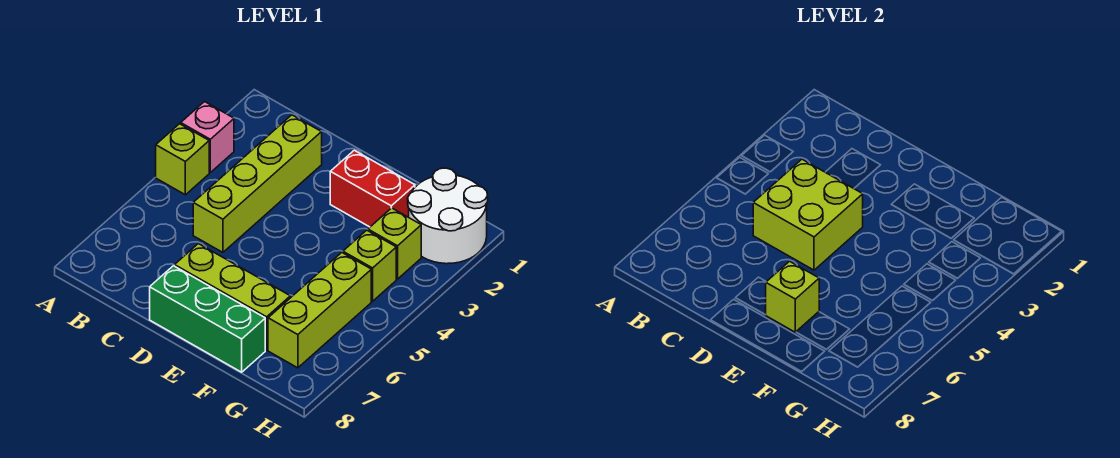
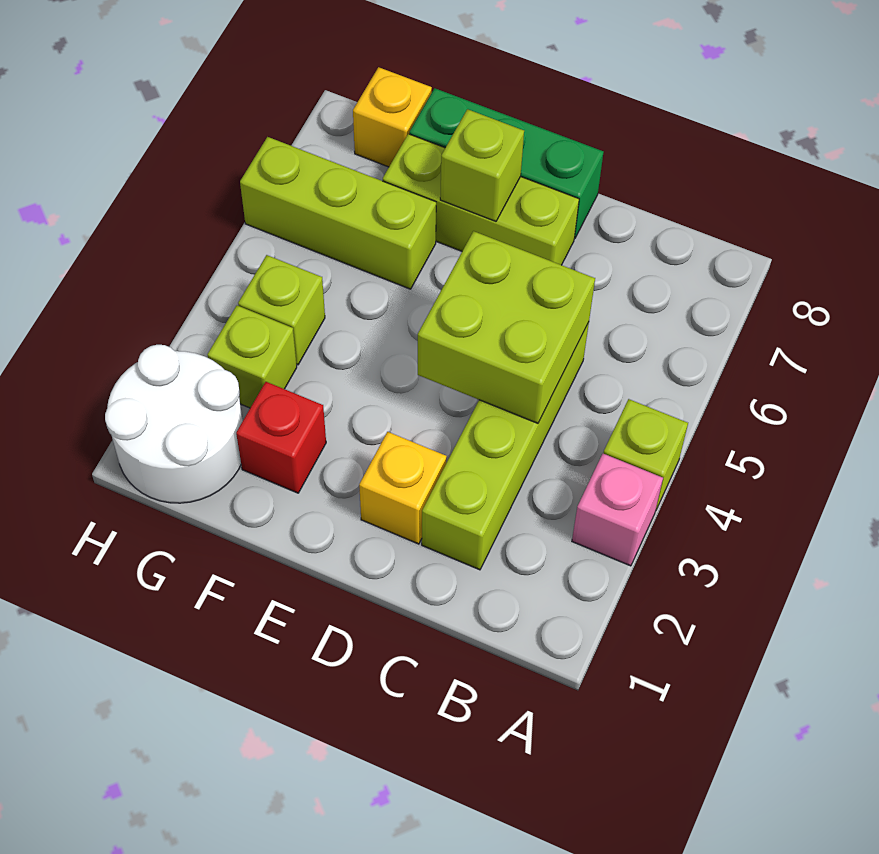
none -> yellow 1x1 brick [359,432,447,544]
red 1x2 brick [330,150,415,227] -> red 1x1 brick [236,382,326,493]
lime 1x3 brick [268,253,371,368] -> lime 1x3 brick turned to [240,137,436,289]
none -> yellow 1x1 brick [353,67,432,167]

